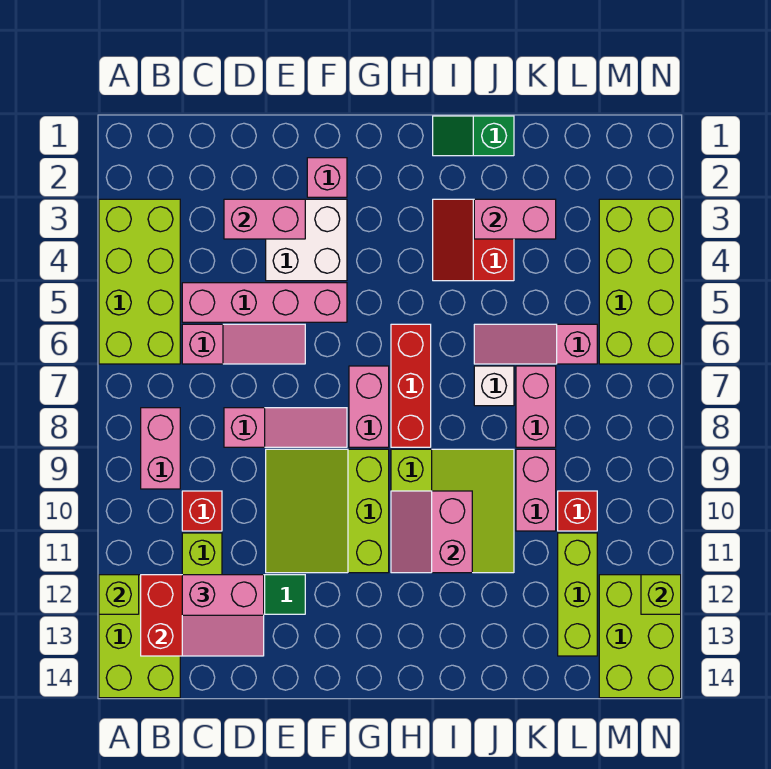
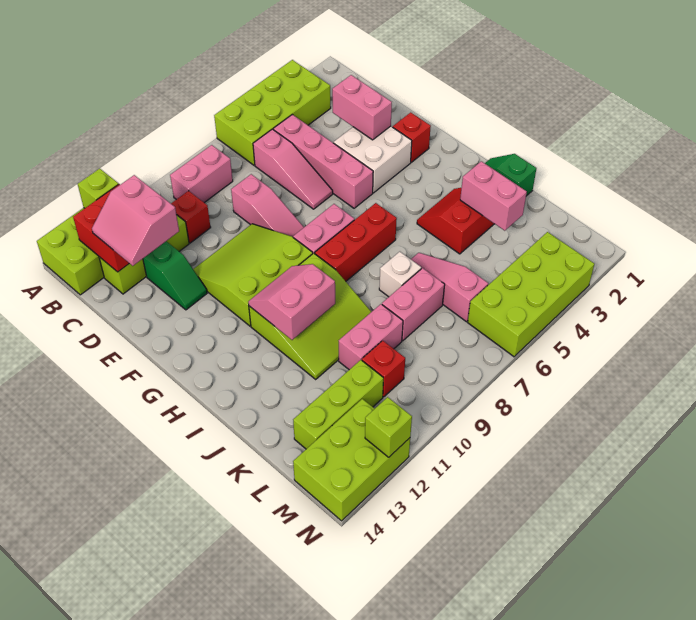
pink 1x1 brick [307,158,347,197] -> red 1x1 brick [393,112,431,162]

